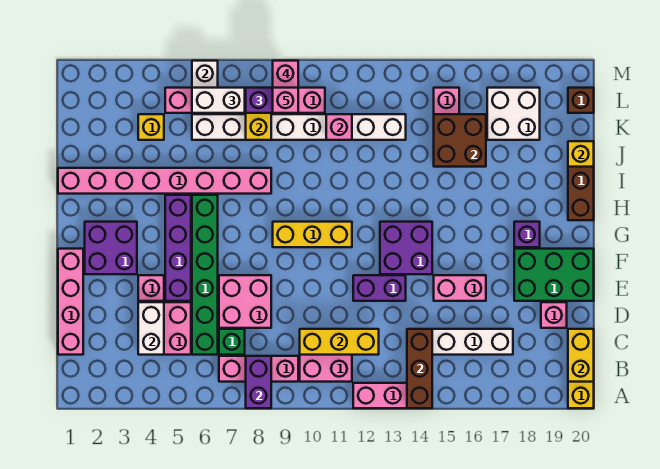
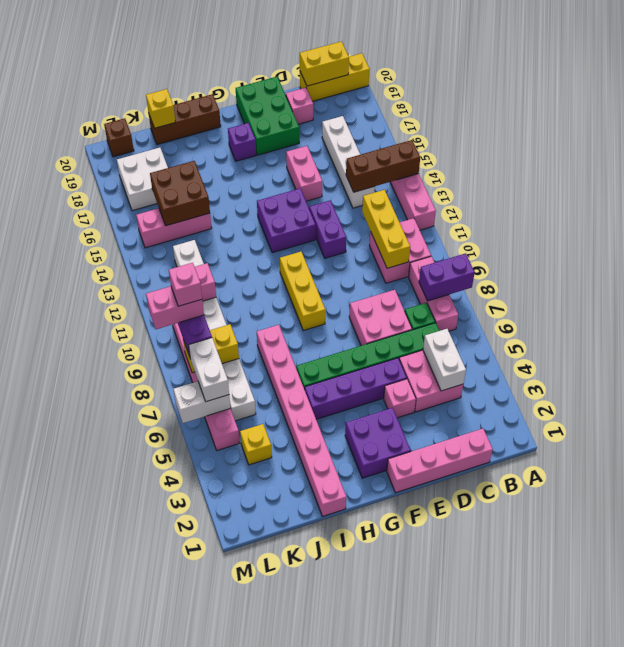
white 1x2 brick [138,302,164,355] -> white 1x2 brick turned to [423,329,466,391]

